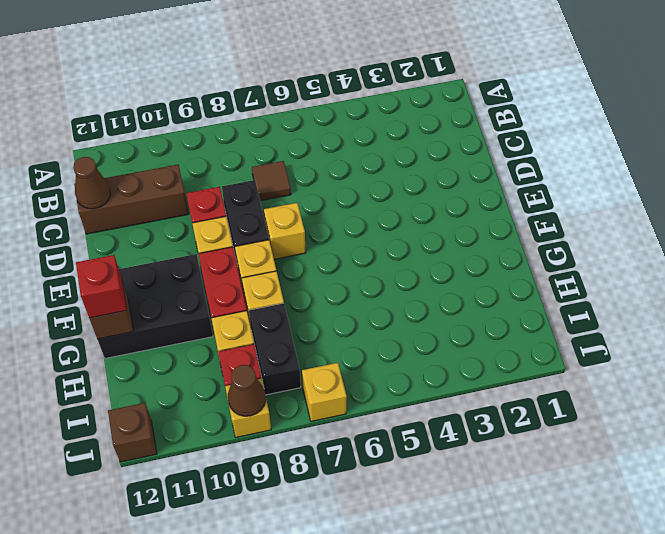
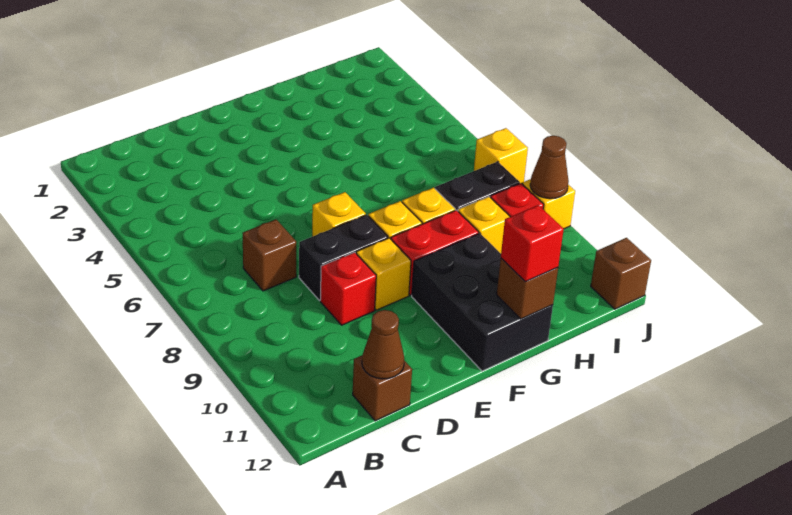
brown 1x1 tile [252,161,291,201] -> brown 1x1 brick [243,219,296,291]
brown 1x3 brick [74,164,188,234] -> brown 1x1 brick [353,356,412,421]

